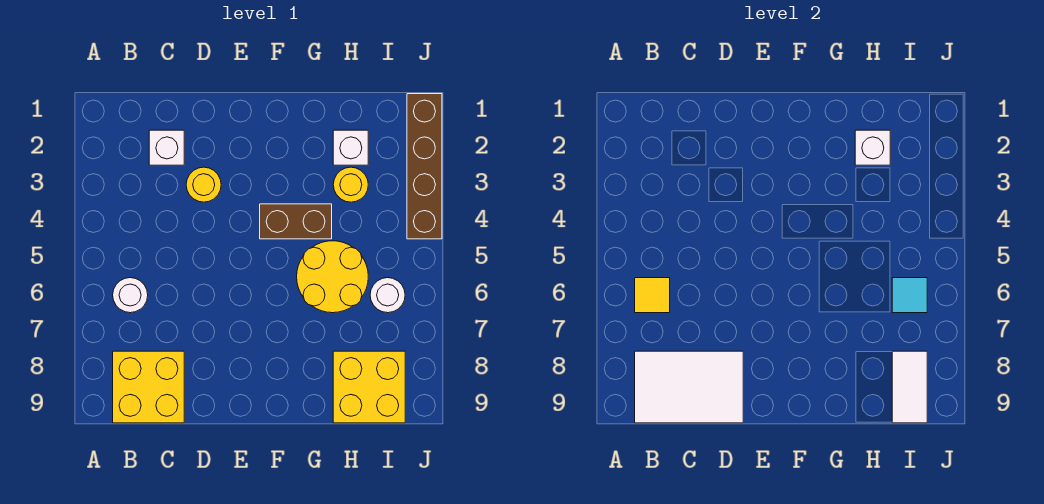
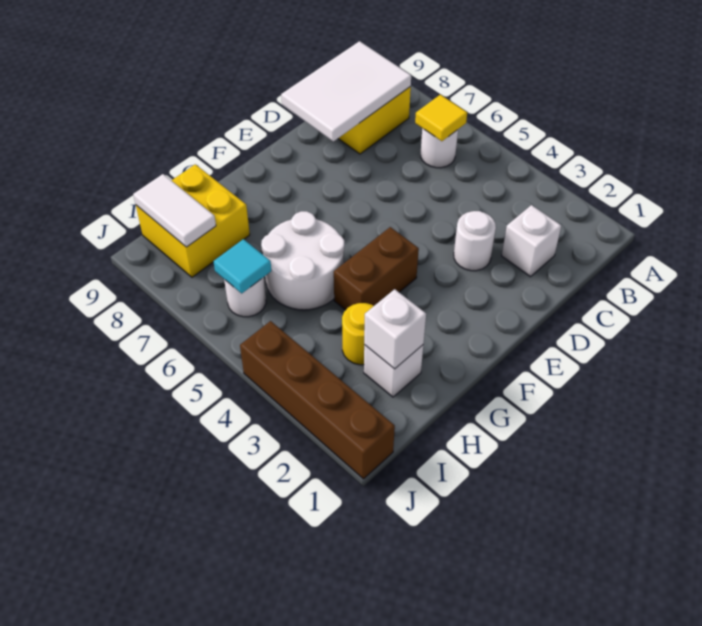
yellow 1x1 round brick [186,167,221,202] -> white 1x1 round brick [454,211,496,271]
yellow 2x2 round brick [297,241,368,313] -> white 2x2 round brick [261,211,344,310]

